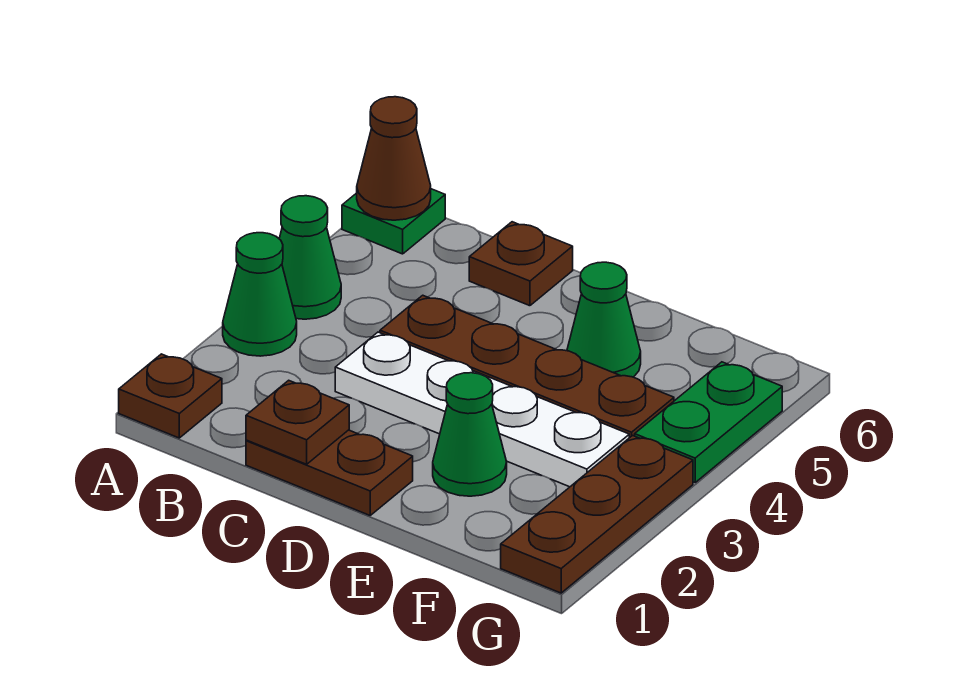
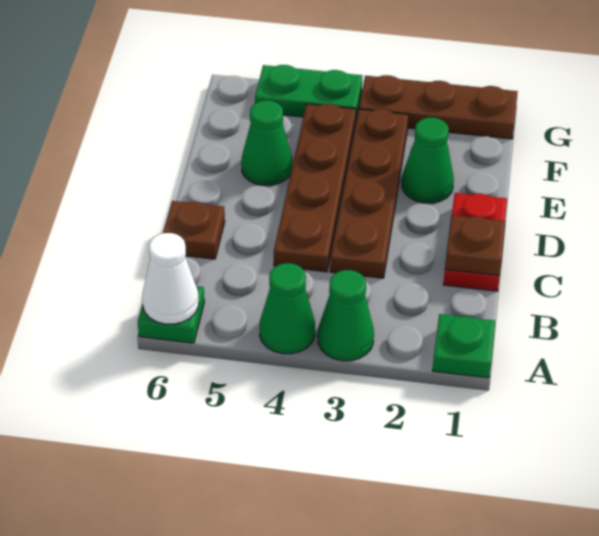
brown 1x1 plate [119,354,222,438] -> green 1x1 plate [432,314,495,378]
brown 1x1 cone [357,97,431,220] -> white 1x1 cone [142,233,199,324]
brown 1x2 plate [246,430,413,515] -> red 1x2 plate [443,193,507,291]
white 1x4 plate [335,332,629,487] -> brown 1x4 plate [330,109,408,278]

